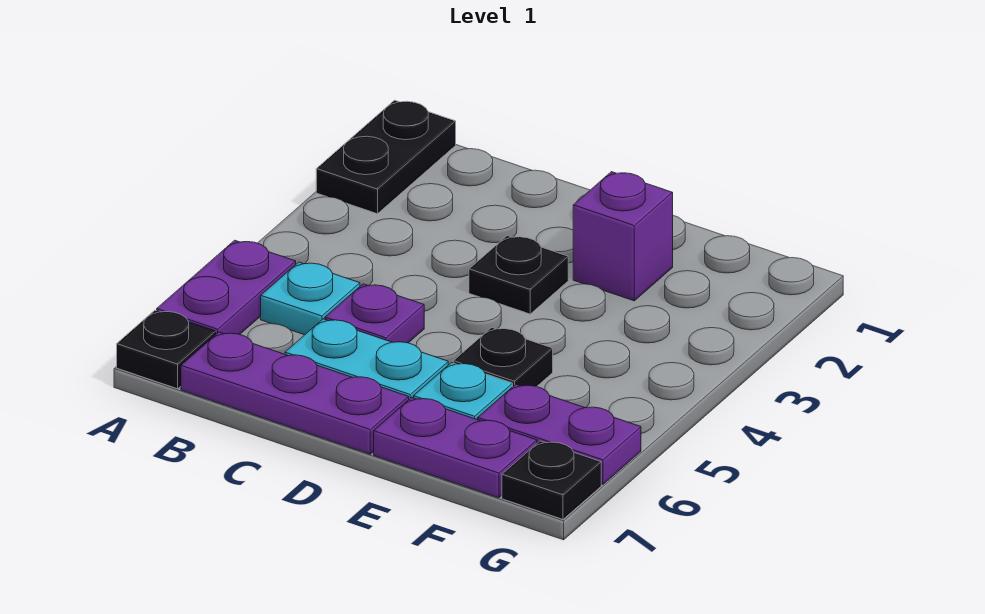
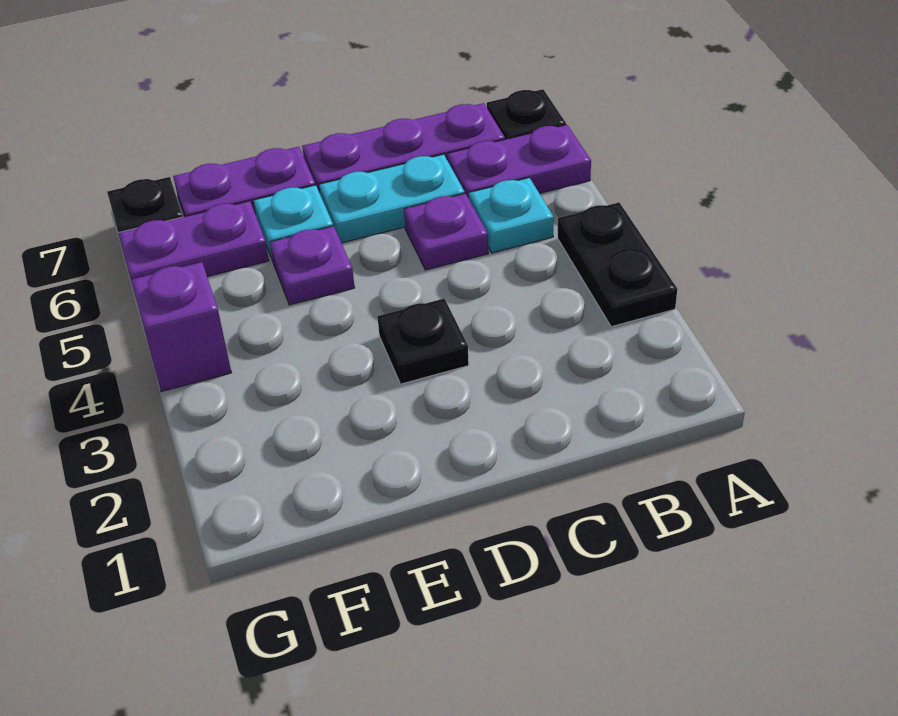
black 1x2 plate [316,100,456,214] -> black 1x2 plate moved to [558,202,677,327]
purple 1x2 plate [157,240,296,334] -> purple 1x2 plate turned to [447,125,591,199]
purple 1x1 brick [573,172,673,301] -> purple 1x1 brick moved to [131,262,231,392]
black 1x1 plate [453,327,553,387] -> purple 1x1 plate [270,226,355,305]

